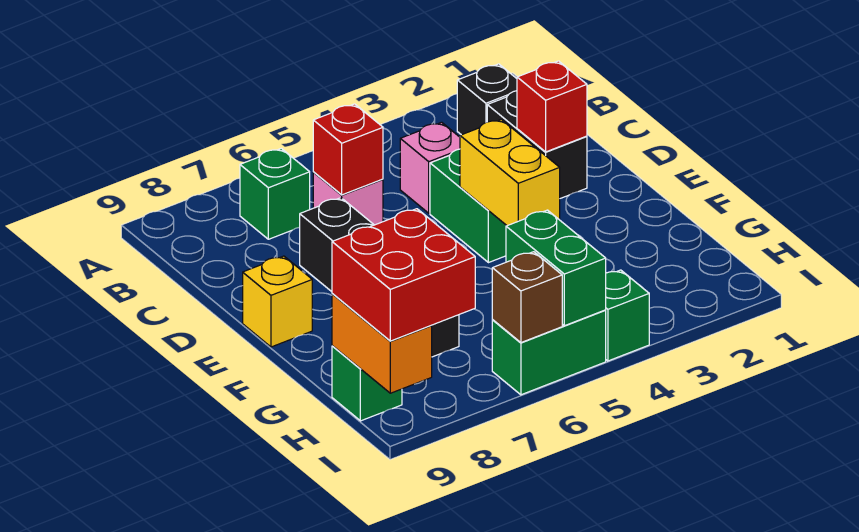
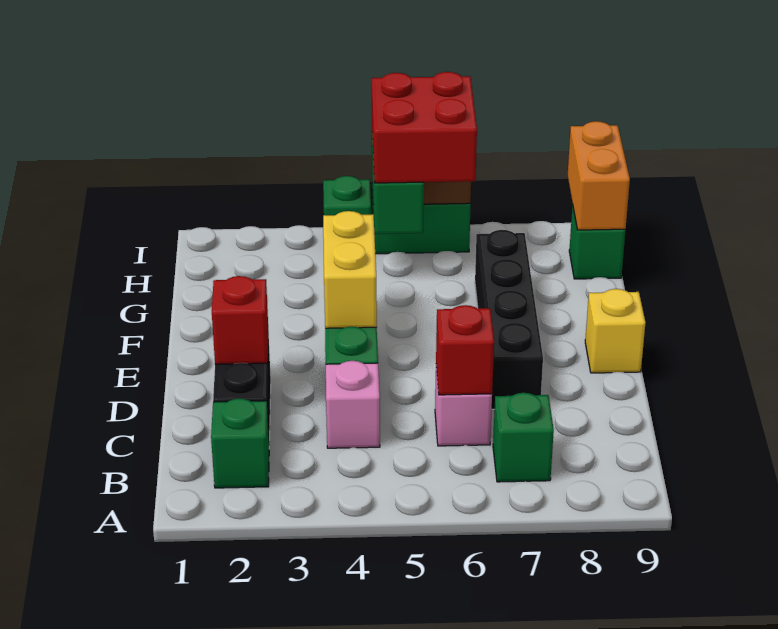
black 1x1 brick [457,64,517,135] -> green 1x1 brick [211,398,269,488]
red 2x2 brick [332,209,475,341] -> red 2x2 brick moved to [372,72,477,183]

